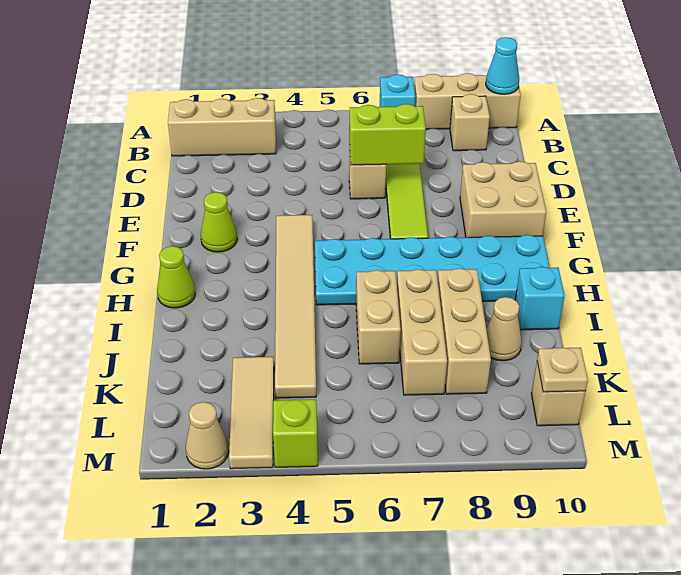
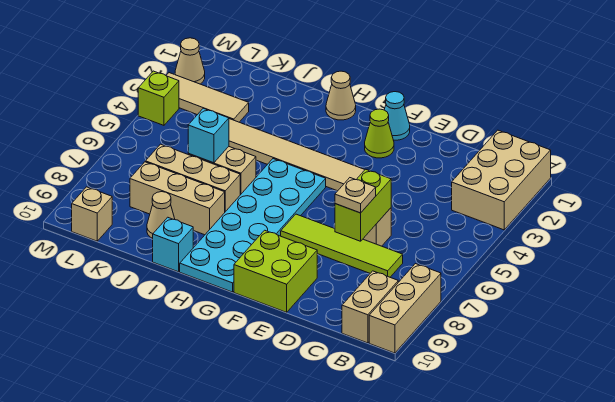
cyan 1x1 brick [379,74,416,107] -> cyan 1x1 brick moved to [188,108,229,163]
cyan 1x1 cone [486,37,519,94] -> cyan 1x1 cone moved to [384,92,410,140]
tan 1x3 brick [168,98,276,156] -> tan 2x3 brick [452,130,551,230]
tan 1x1 brick [450,94,490,151] -> tan 1x2 brick [342,271,398,343]
tan 2x2 brick [460,161,546,237] -> lime 2x2 brick [234,230,317,312]
lime 1x1 cone [157,246,195,308] -> tan 1x1 cone [326,71,356,120]
tan 1x1 plate [537,348,588,392] -> tan 1x1 plate moved to [335,178,376,213]

